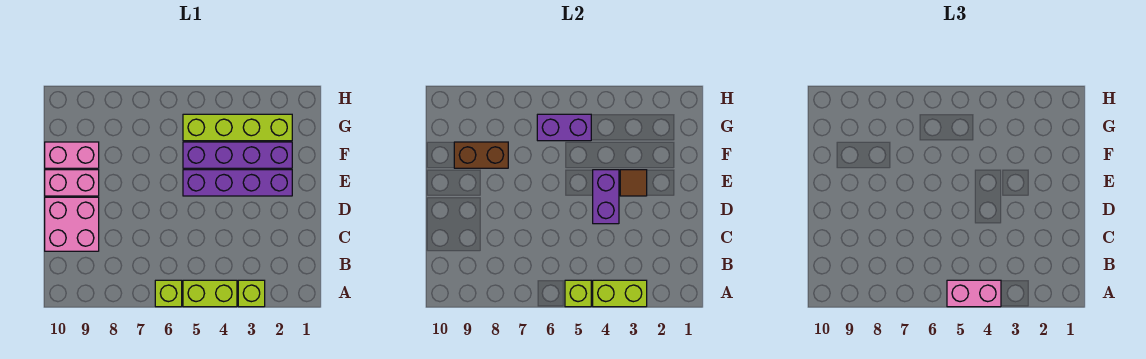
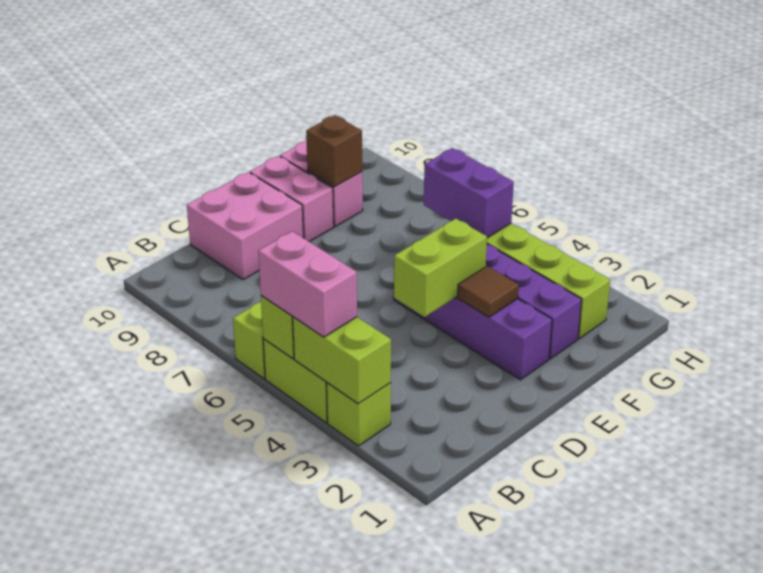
purple 1x2 brick [593,170,619,224] -> lime 1x2 brick [394,218,487,317]
brown 1x2 brick [454,142,508,168] -> brown 1x1 brick [306,115,362,187]

